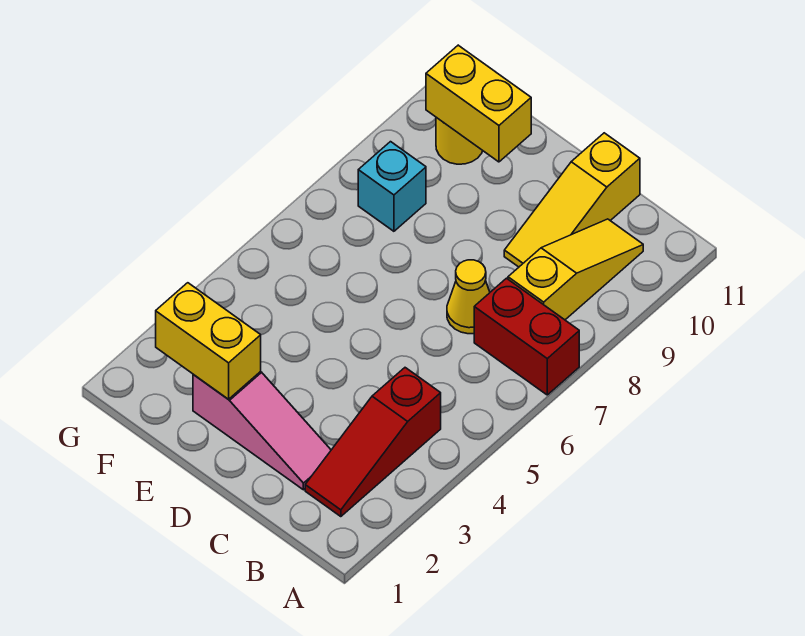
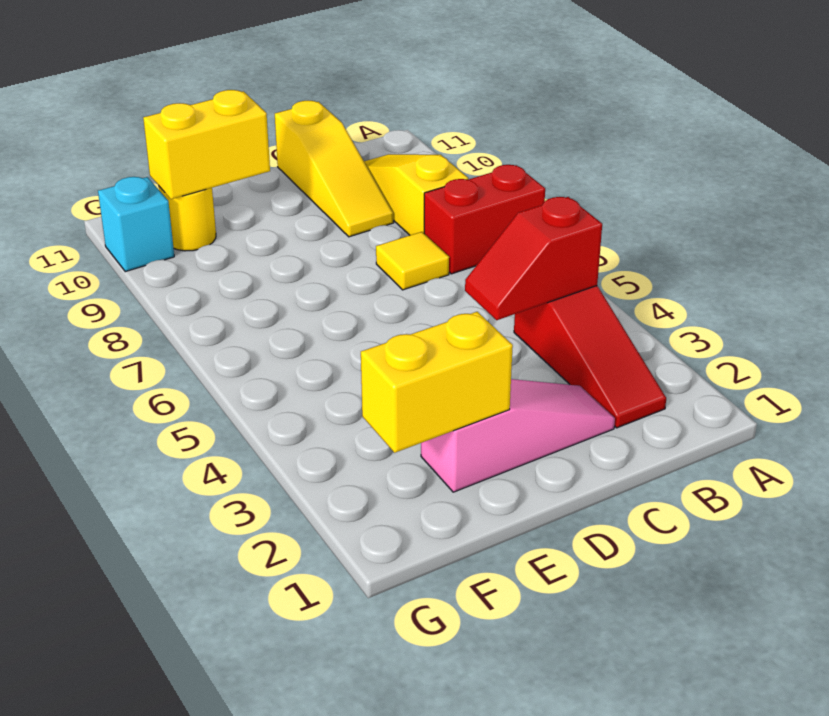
none -> red 1x2 slope [465,197,602,320]
yellow 1x1 cone [447,260,490,334] -> yellow 1x1 tile [376,232,449,290]
cyan 1x1 brick [358,142,426,231] -> cyan 1x1 brick moved to [98,177,174,272]

